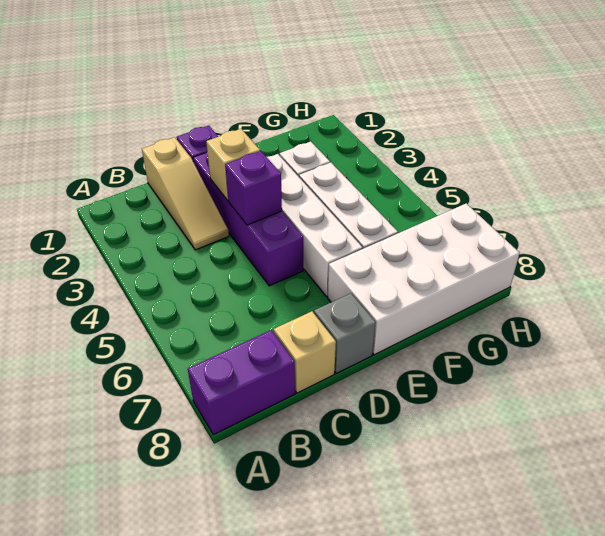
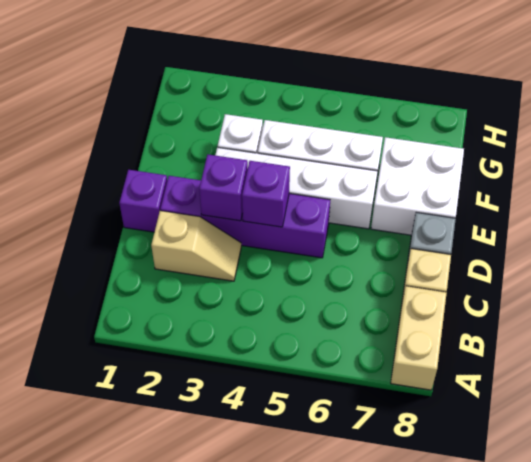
purple 1x2 brick [188,330,295,435] -> tan 1x2 brick [391,286,447,390]
tan 1x3 slope [142,137,229,250] -> tan 1x2 slope [151,211,241,281]
tan 1x1 brick [206,129,260,200] -> purple 1x1 brick [199,155,248,221]
white 2x4 brick [328,203,520,355] -> white 2x2 brick [371,137,464,235]

